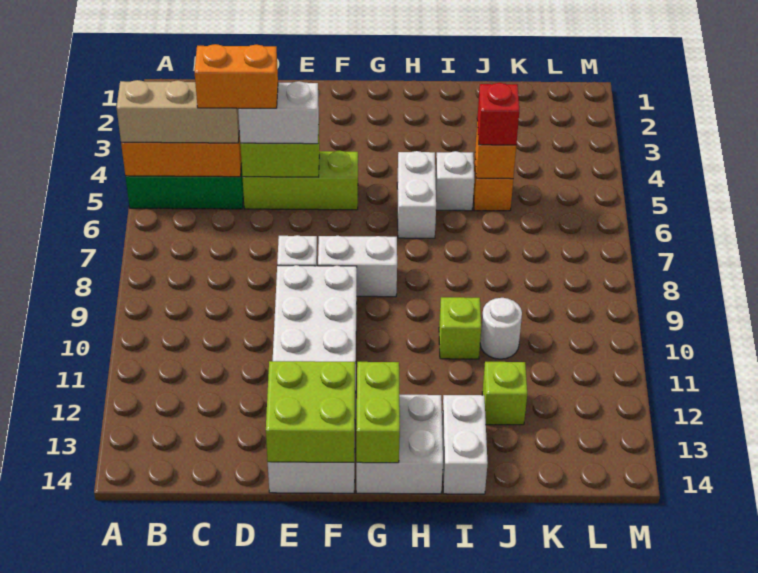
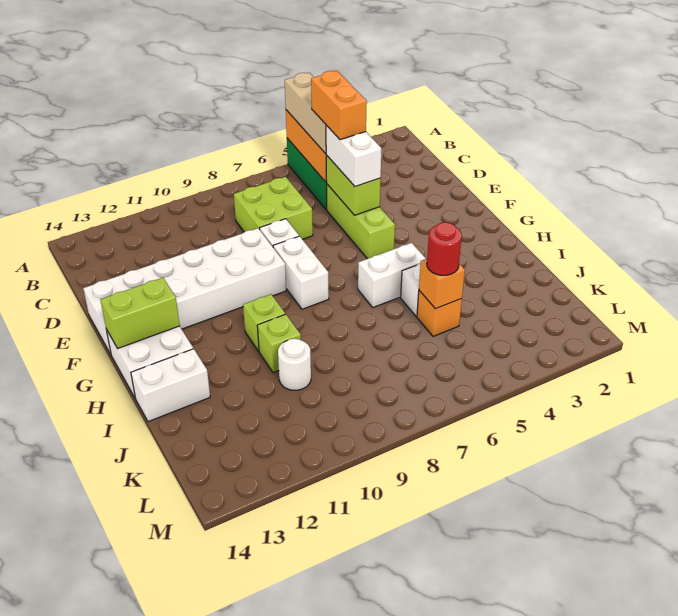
lime 2x2 brick [266,361,355,462] -> lime 2x2 brick moved to [234,177,313,239]
red 1x1 brick [477,83,519,145] -> red 1x1 round brick [427,222,462,275]
lime 1x1 brick [482,362,527,425] -> lime 1x1 brick moved to [243,294,285,351]

